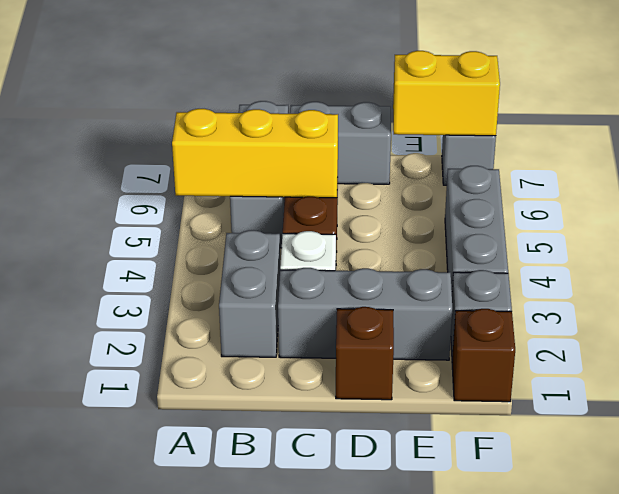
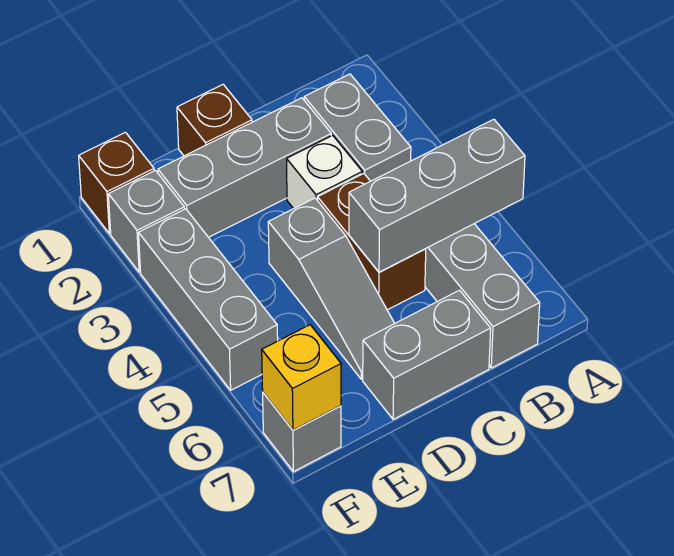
yellow 1x3 brick [172,109,338,198] -> grey 1x3 brick [349,119,525,272]
none -> grey 1x3 slope [268,198,395,379]
yellow 1x2 brick [393,51,500,136] -> yellow 1x1 brick [262,325,341,430]

